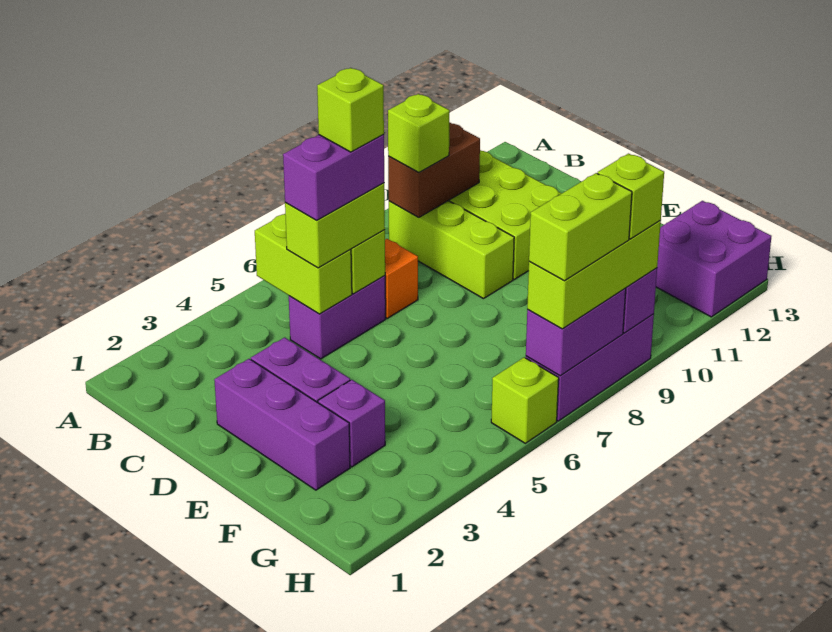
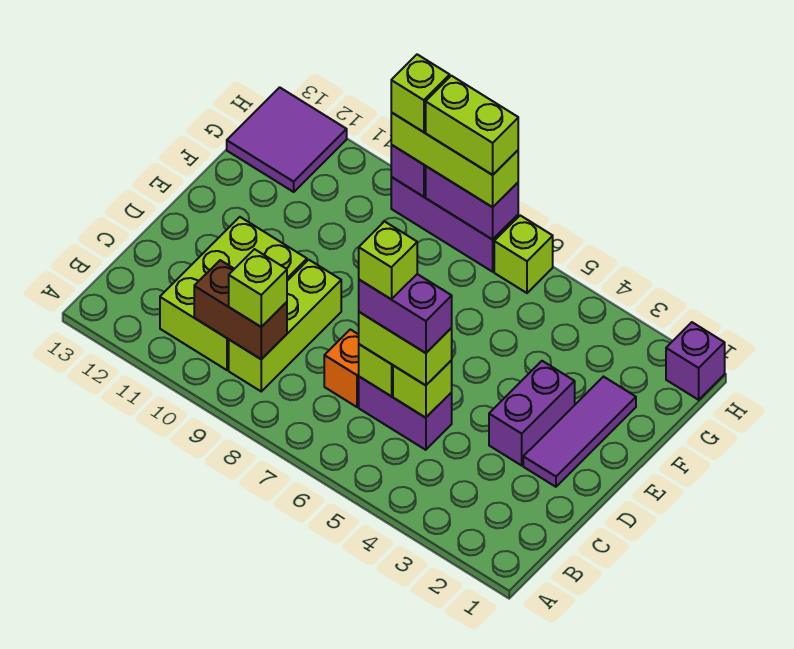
lime 1x2 brick [255,214,352,314] -> lime 1x1 brick [393,360,452,418]
purple 1x3 brick [214,359,350,490] -> purple 1x3 tile [523,377,636,487]
purple 1x1 brick [318,380,385,467] -> purple 1x1 brick moved to [666,322,725,400]
purple 2x2 brick [656,201,771,317] -> purple 2x2 tile [227,87,347,192]

